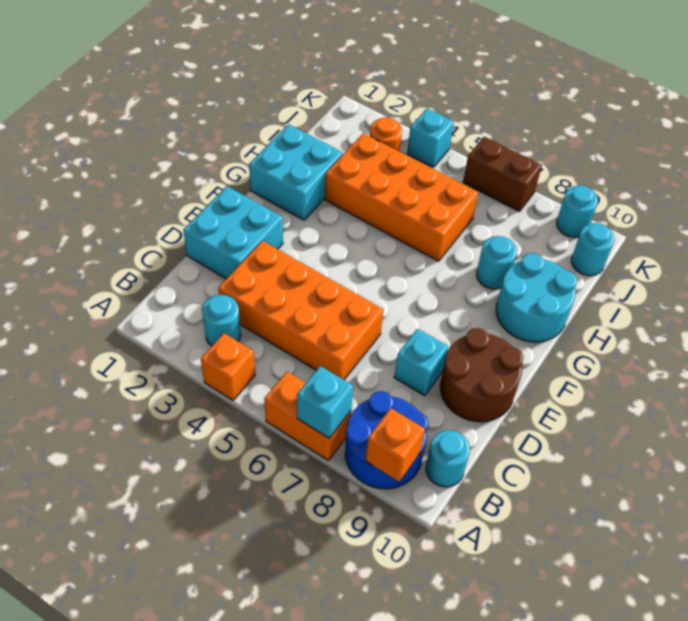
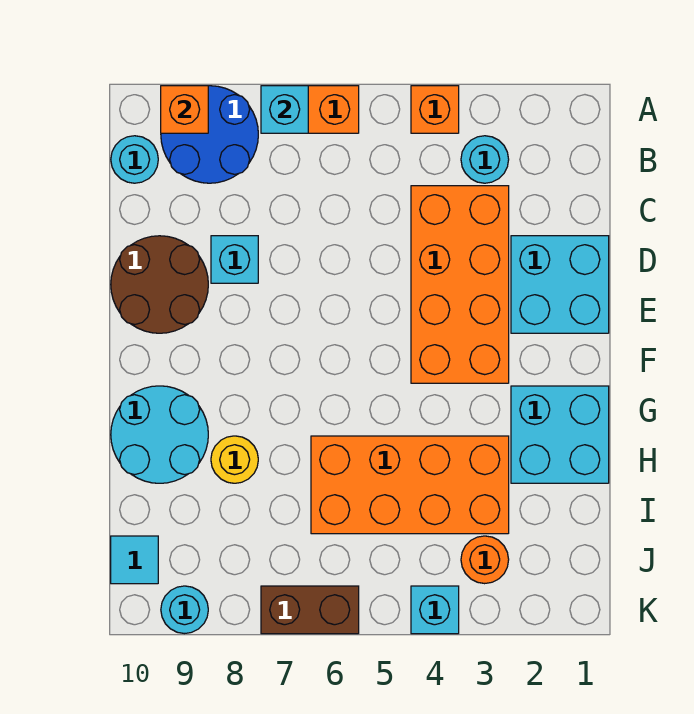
orange 2x4 brick [218,241,383,380] -> orange 2x4 brick turned to [411,186,509,383]
cyan 1x1 round brick [477,236,517,289] -> yellow 1x1 round brick [211,436,258,483]
cyan 1x1 round brick [571,223,614,276] -> cyan 1x1 tile [111,536,158,584]

